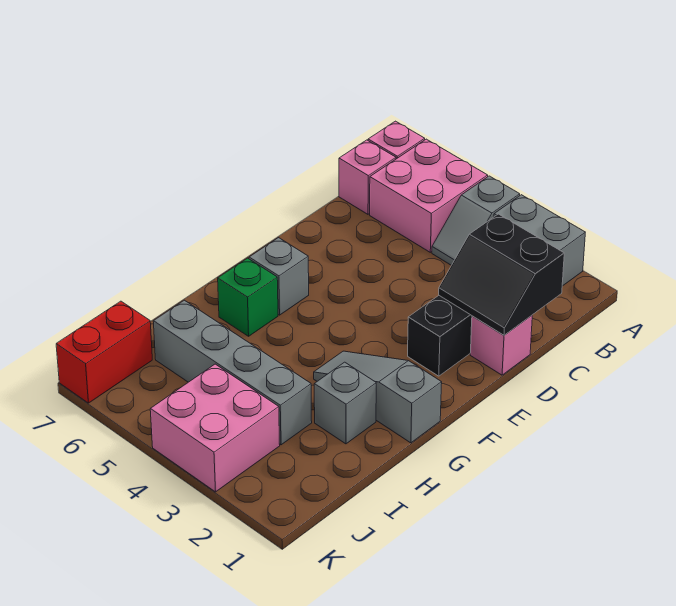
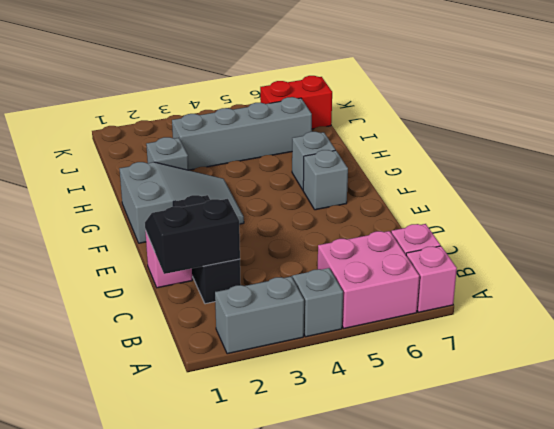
grey 1x3 slope [314,351,442,443] -> grey 2x3 slope [120,162,244,243]
green 1x1 brick [218,258,278,336] -> grey 1x1 brick [292,132,335,190]
pink 2x2 brick [150,364,280,492] -> none
red 1x2 brick [56,301,152,403] -> red 1x2 brick turned to [260,76,332,129]

